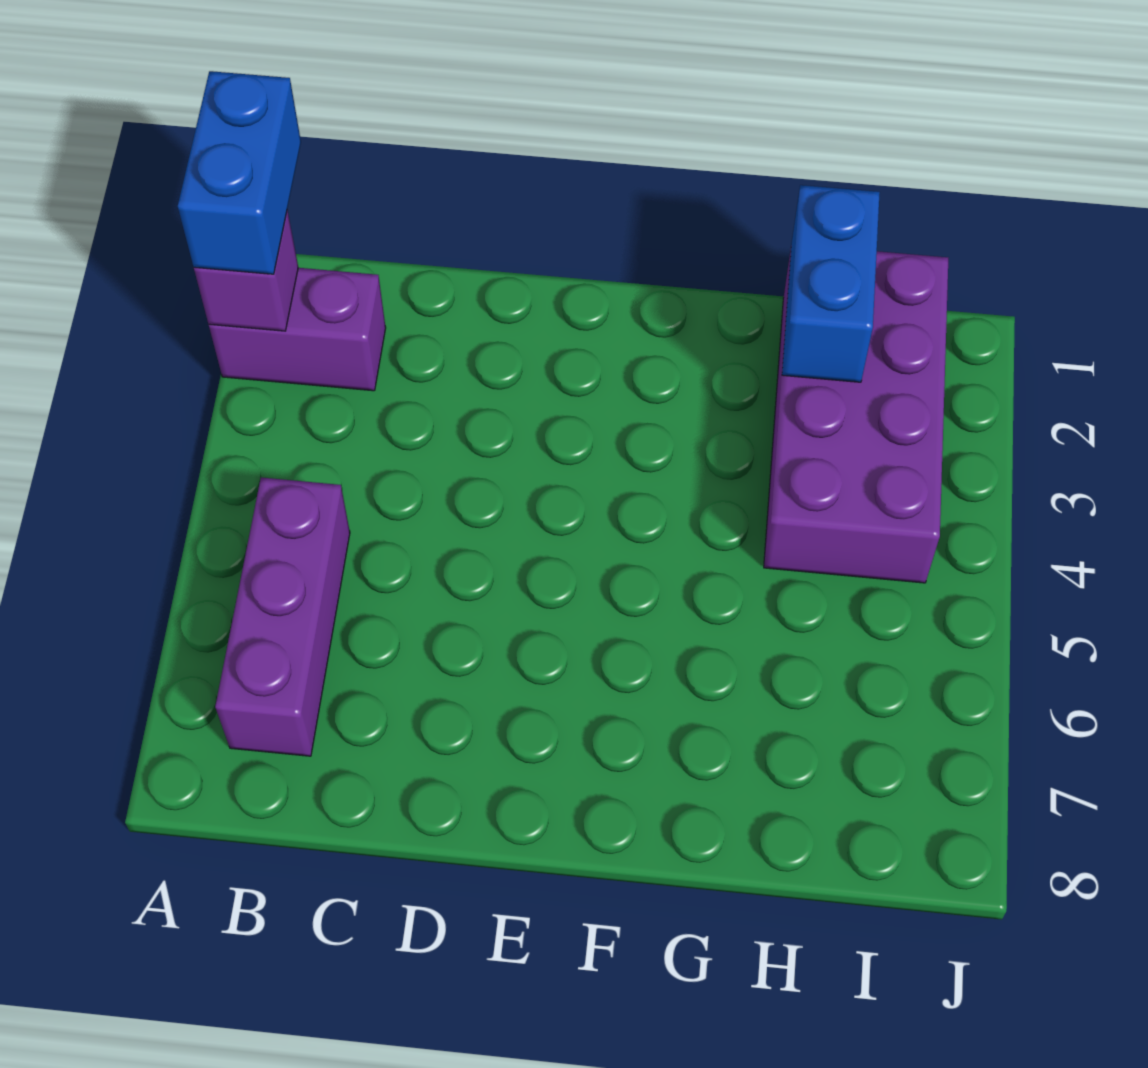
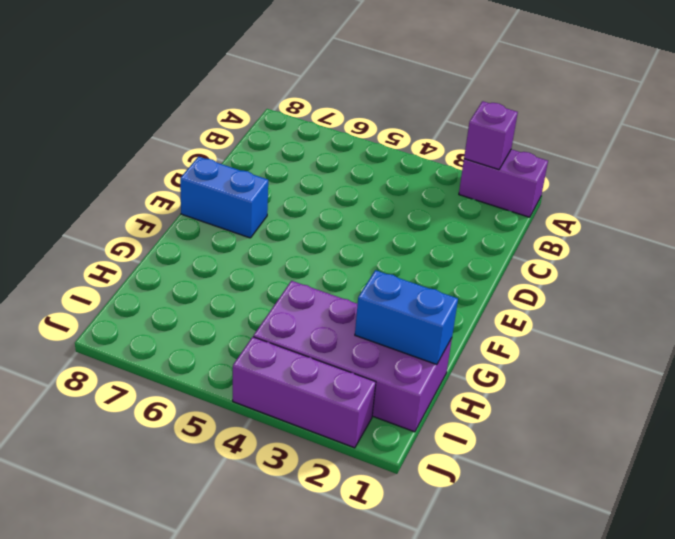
blue 1x2 brick [178,71,301,274] -> blue 1x2 brick moved to [180,157,268,238]
purple 1x2 brick [209,268,386,391] -> purple 1x2 brick turned to [459,149,548,217]
purple 1x3 brick [215,477,350,756] -> purple 1x3 brick moved to [233,337,376,448]

